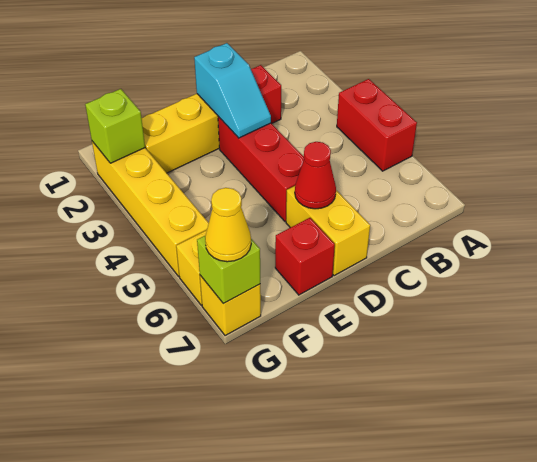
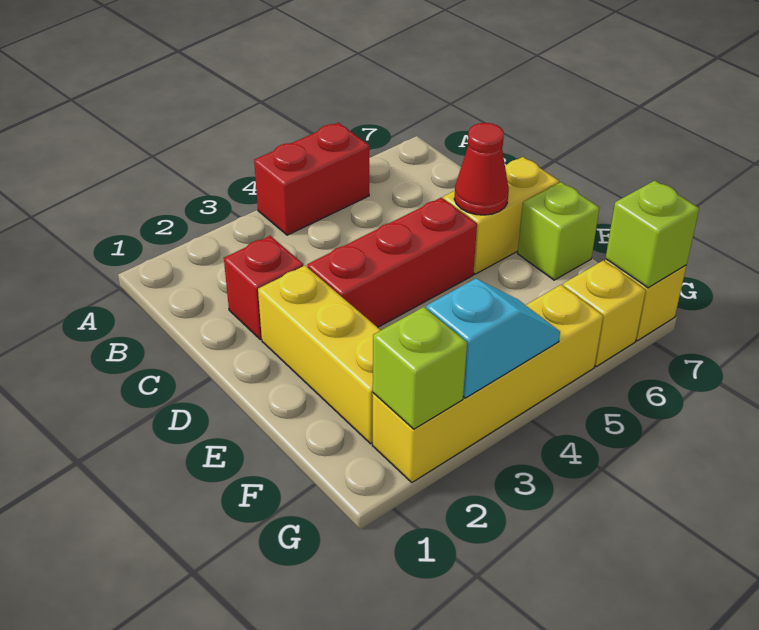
cyan 1x2 slope [194,43,271,138] -> cyan 1x2 slope moved to [426,279,560,398]
red 1x1 brick [275,218,335,295] -> lime 1x1 brick [518,182,599,280]
yellow 1x1 cone [205,188,251,262] -> none

